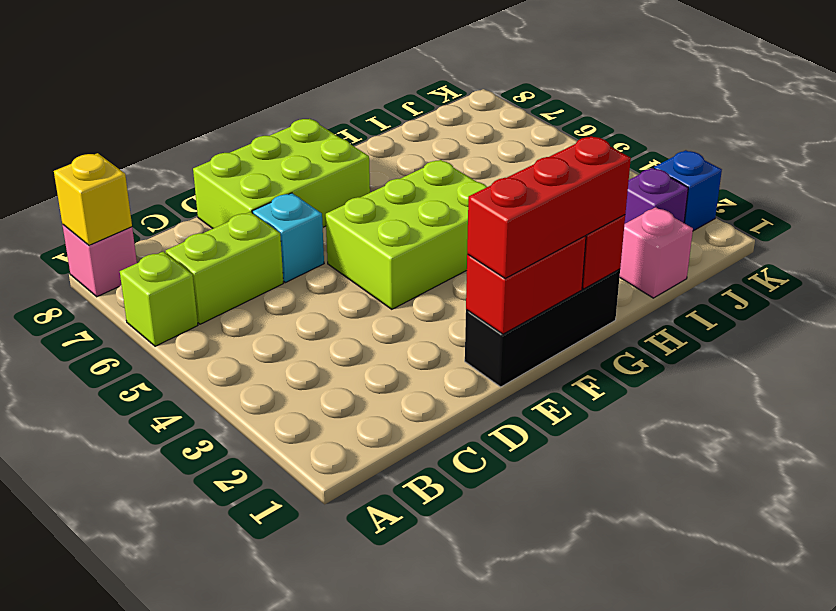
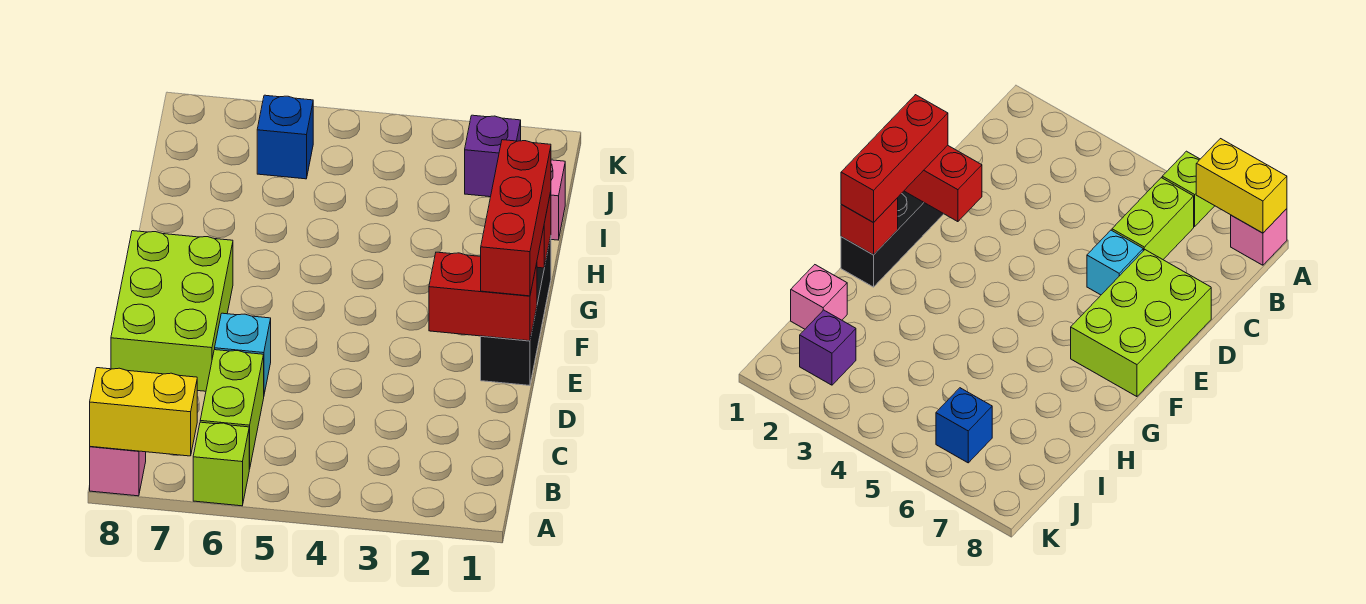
yellow 1x1 brick [54,153,132,245] -> yellow 1x2 brick [90,368,197,456]
red 1x2 brick [466,236,586,334] -> red 1x2 brick turned to [429,252,537,341]
lime 2x3 brick [326,160,487,309] -> none
blue 1x1 brick [654,150,722,231] -> blue 1x1 brick moved to [257,95,313,179]

